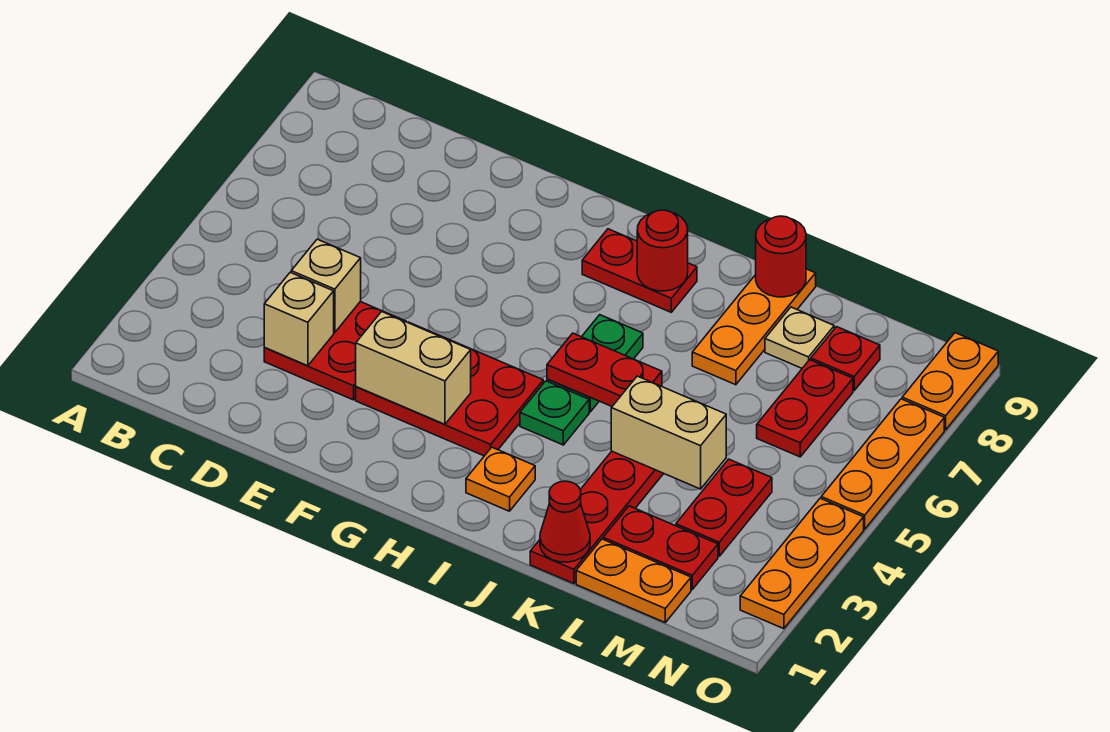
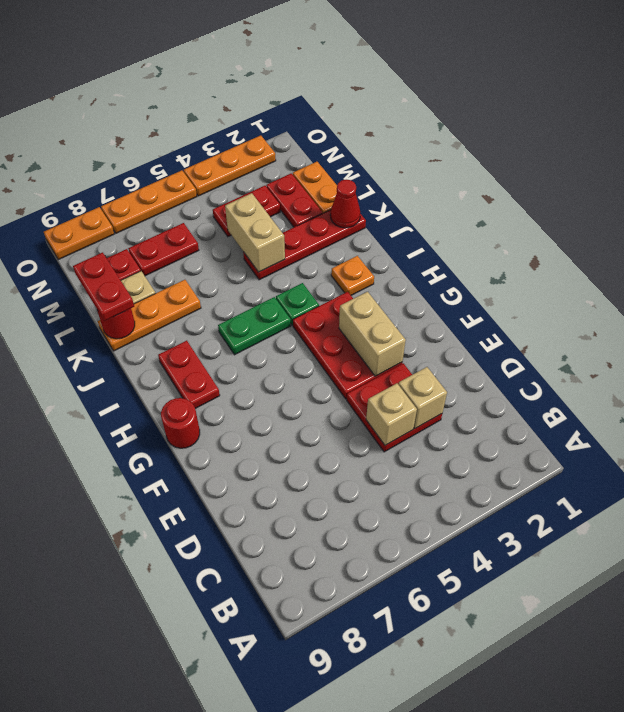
red 1x2 plate [547,333,662,406] -> red 1x2 plate moved to [73,252,134,321]
red 1x1 round brick [637,210,688,291] -> red 1x1 round brick moved to [161,398,200,448]

